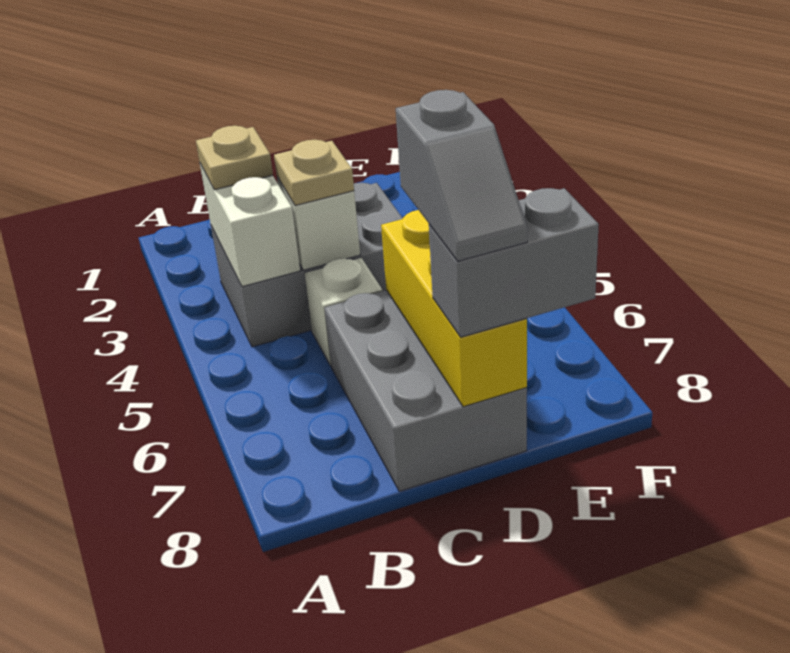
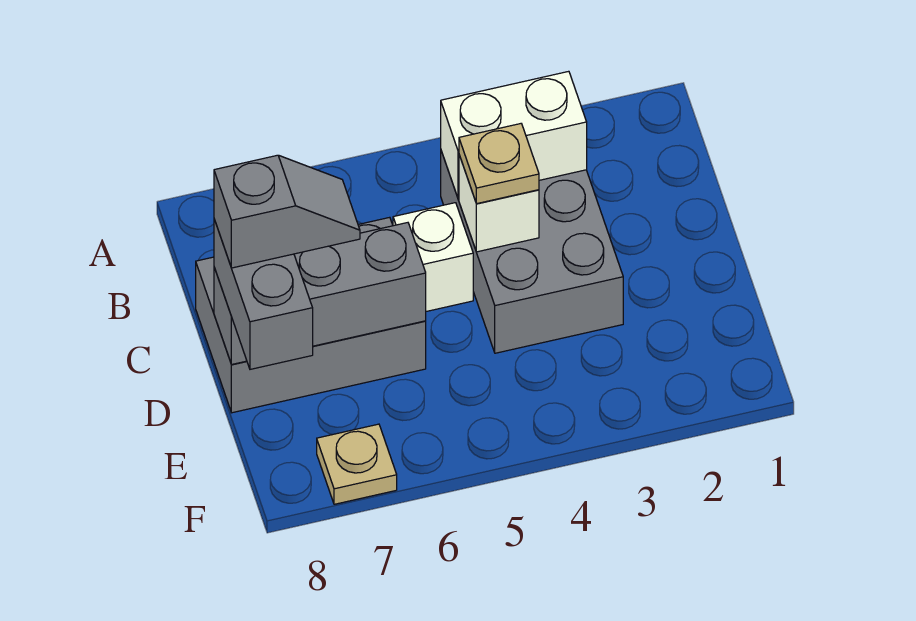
tan 1x1 plate [196,126,273,190] -> tan 1x1 plate moved to [317,424,397,504]
yellow 1x3 brick [381,210,527,407] -> grey 1x3 brick [214,223,426,365]
grey 1x2 slope [396,90,528,261] -> grey 1x2 slope turned to [214,155,360,268]

